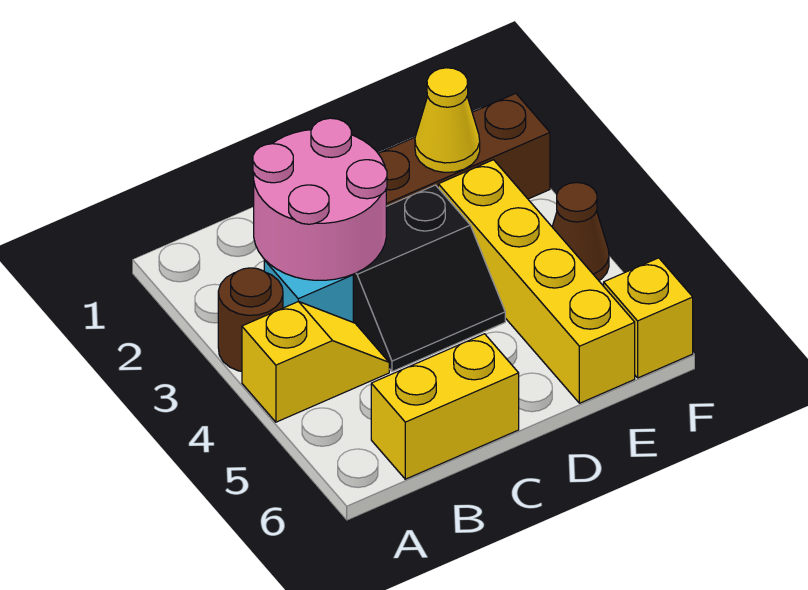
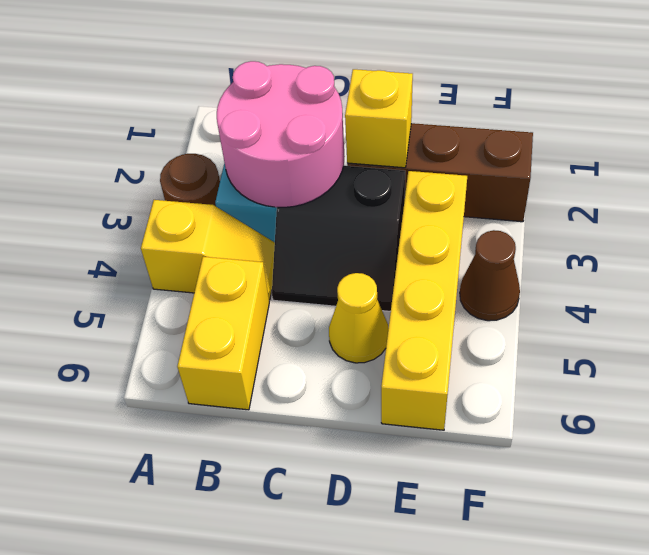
yellow 1x2 brick [371,334,519,479] -> yellow 1x2 brick turned to [177,257,269,410]
yellow 1x1 cone [415,68,480,172] -> yellow 1x1 cone moved to [329,273,389,363]
yellow 1x1 brick [604,258,693,378] -> yellow 1x1 brick moved to [345,69,413,168]

